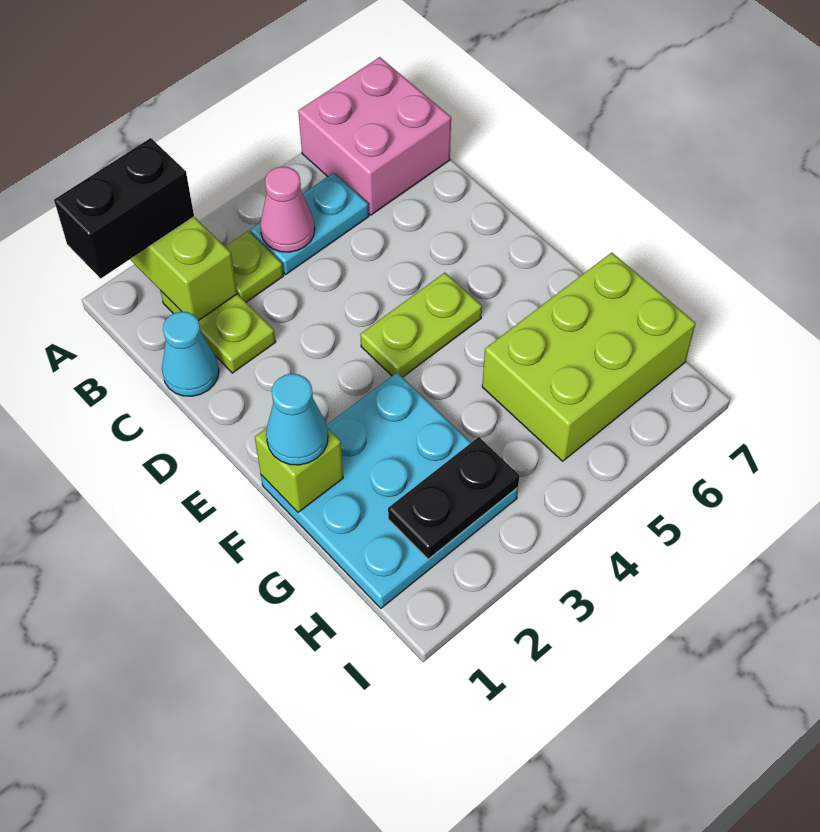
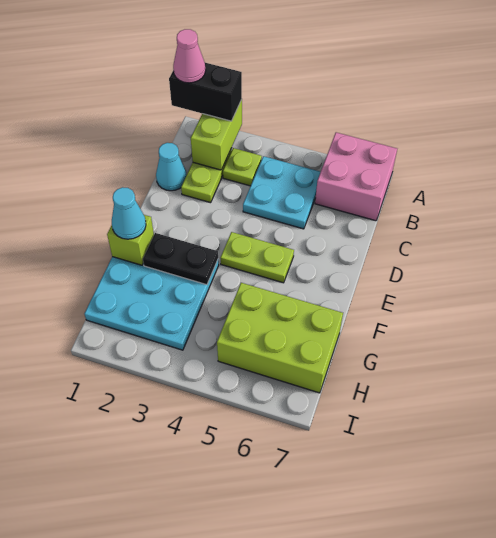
cyan 1x2 plate [250,173,369,274] -> cyan 2x2 plate [243,156,320,229]
pink 1x1 cone [260,167,315,252] -> pink 1x1 cone moved to [173,29,206,83]
black 1x2 plate [388,437,520,559] -> black 1x2 plate moved to [143,233,218,285]

